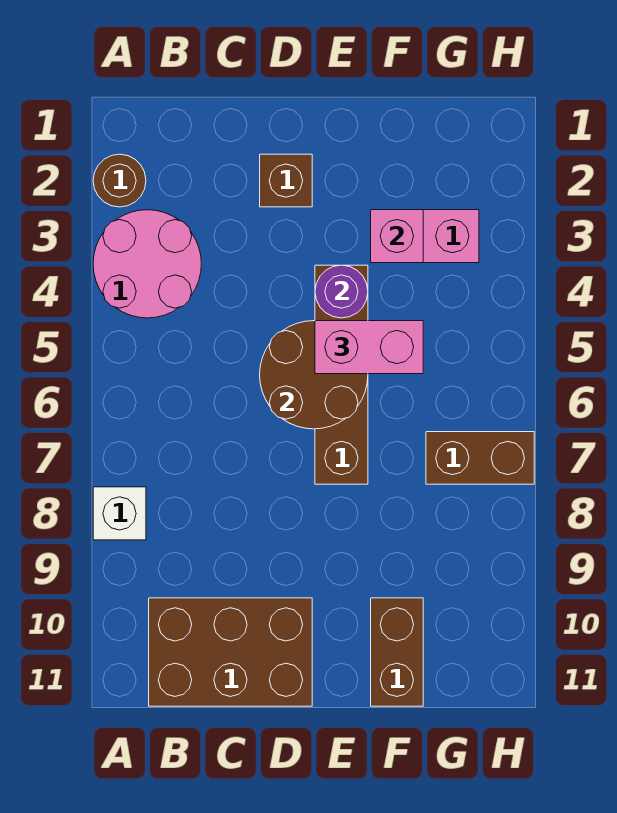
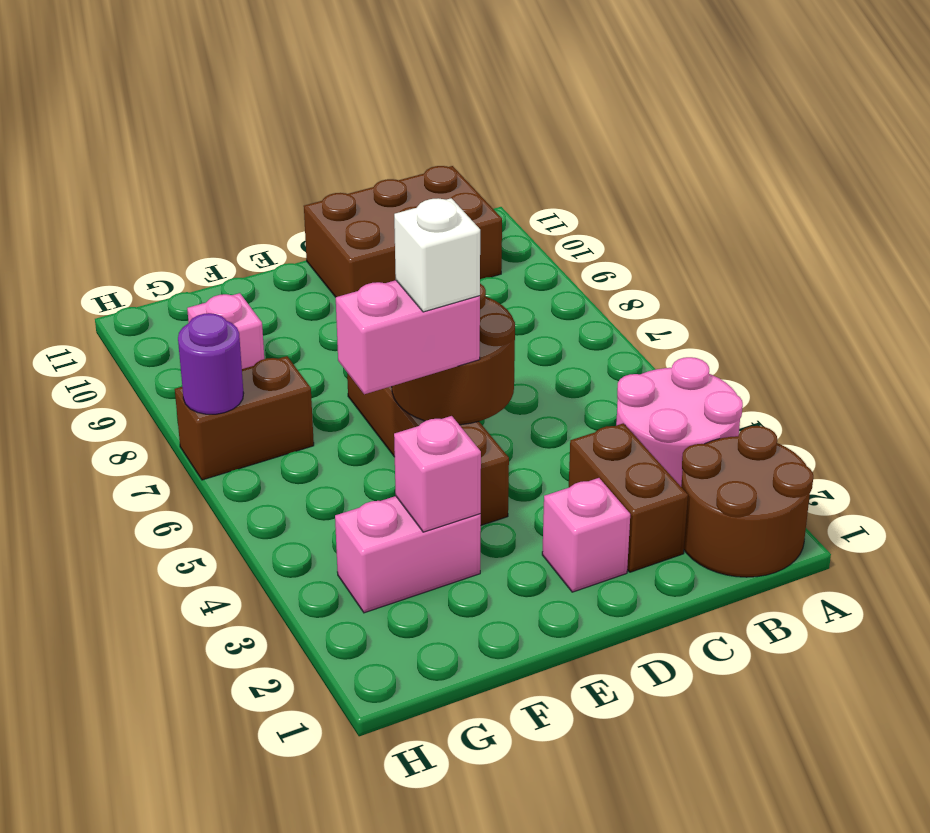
brown 1x1 round brick [93,154,146,207] -> brown 2x2 round brick [681,426,813,577]
white 1x1 brick [93,487,146,540] -> white 1x1 brick moved to [394,198,480,312]
brown 1x1 brick [260,154,312,207] -> pink 1x1 brick [542,478,630,592]
purple 1x1 round brick [315,265,368,318] -> purple 1x1 round brick moved to [178,313,244,414]
brown 1x2 brick [371,598,423,706] -> brown 1x2 brick moved to [569,423,688,572]
none -> pink 1x1 brick [187,293,264,369]

